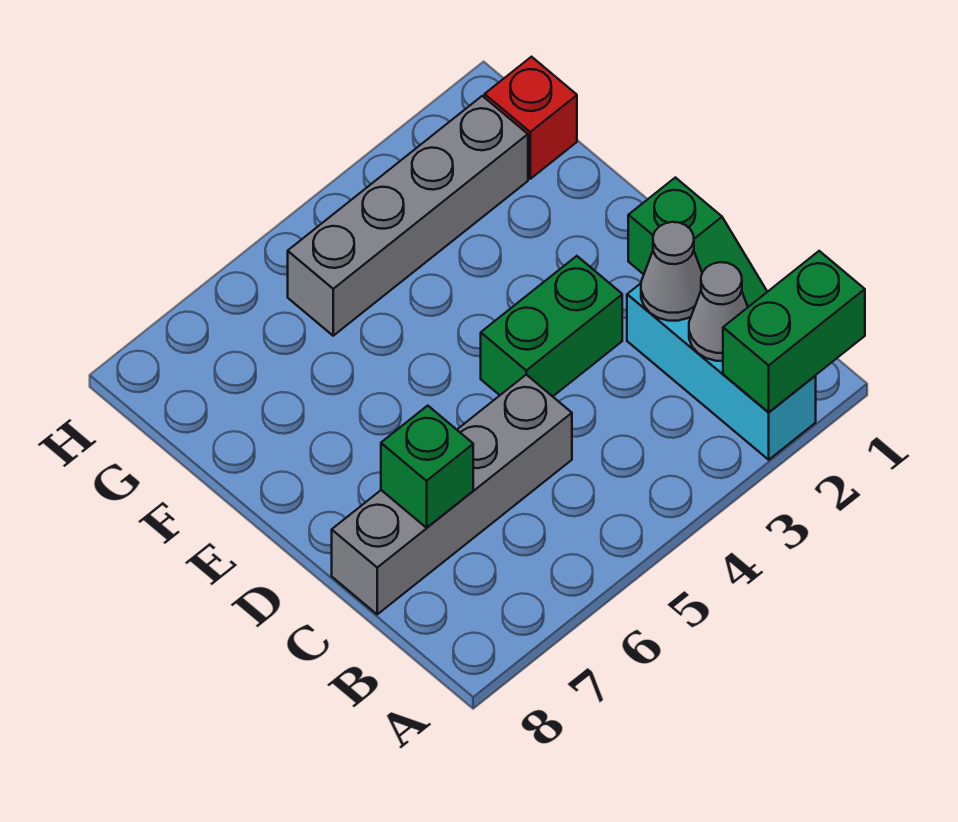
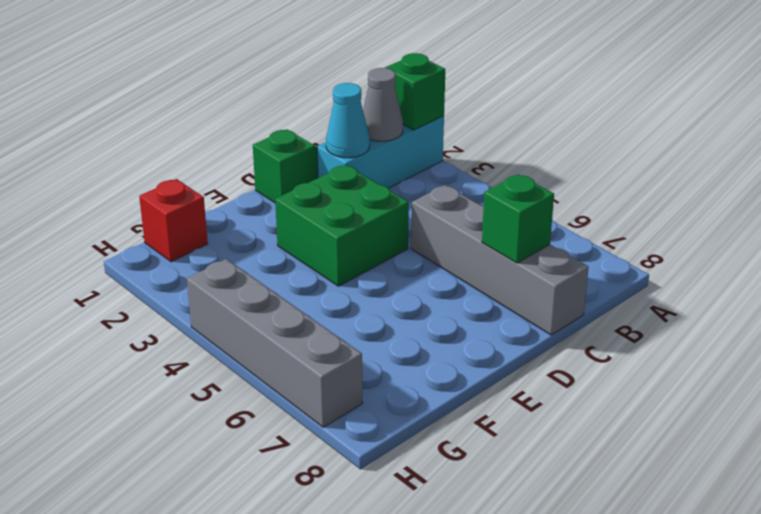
green 1x2 brick [723,251,865,412] -> green 1x1 brick [385,53,445,130]
grey 1x1 cone [641,222,702,321] -> cyan 1x1 cone [326,83,370,158]
green 1x2 brick [481,256,622,396] -> green 2x2 brick [275,165,409,286]
grey 1x4 brick [288,96,528,336] -> grey 1x4 brick moved to [187,259,363,427]

